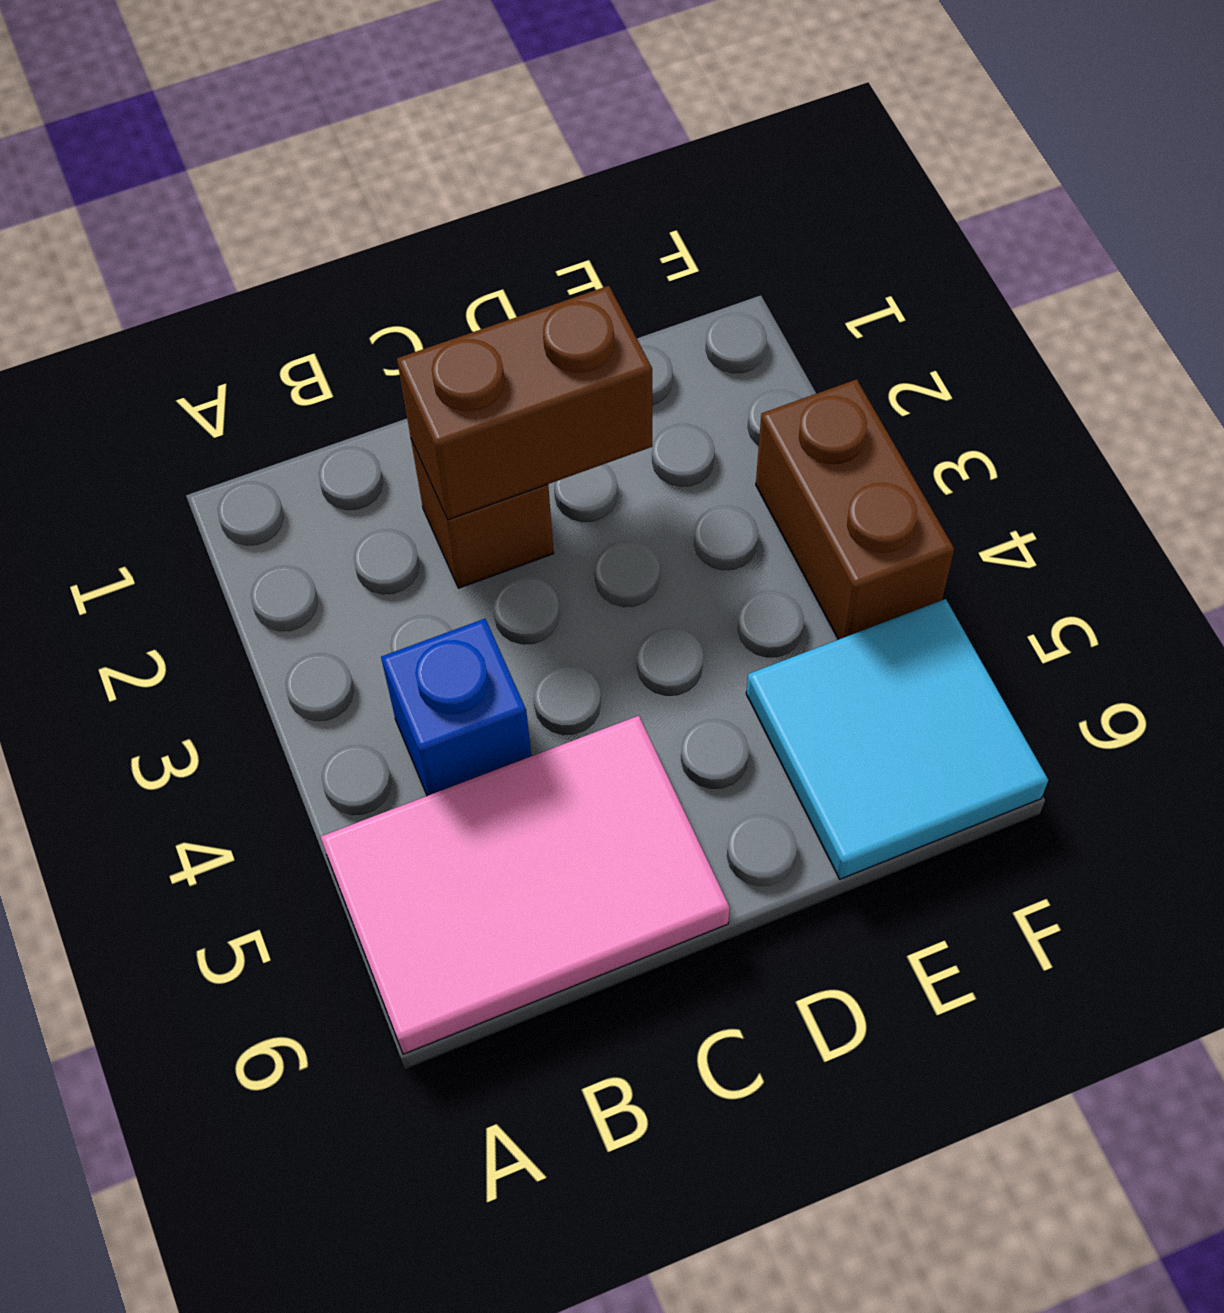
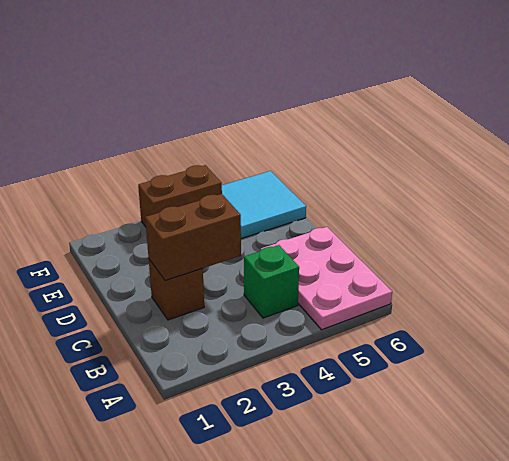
pink 2x3 tile [321,716,730,1054] -> pink 2x3 plate [261,227,392,330]
blue 1x1 brick [381,619,531,796] -> green 1x1 brick [244,245,299,318]
brown 1x2 brick [397,286,652,520] -> brown 1x2 brick turned to [145,194,241,281]

